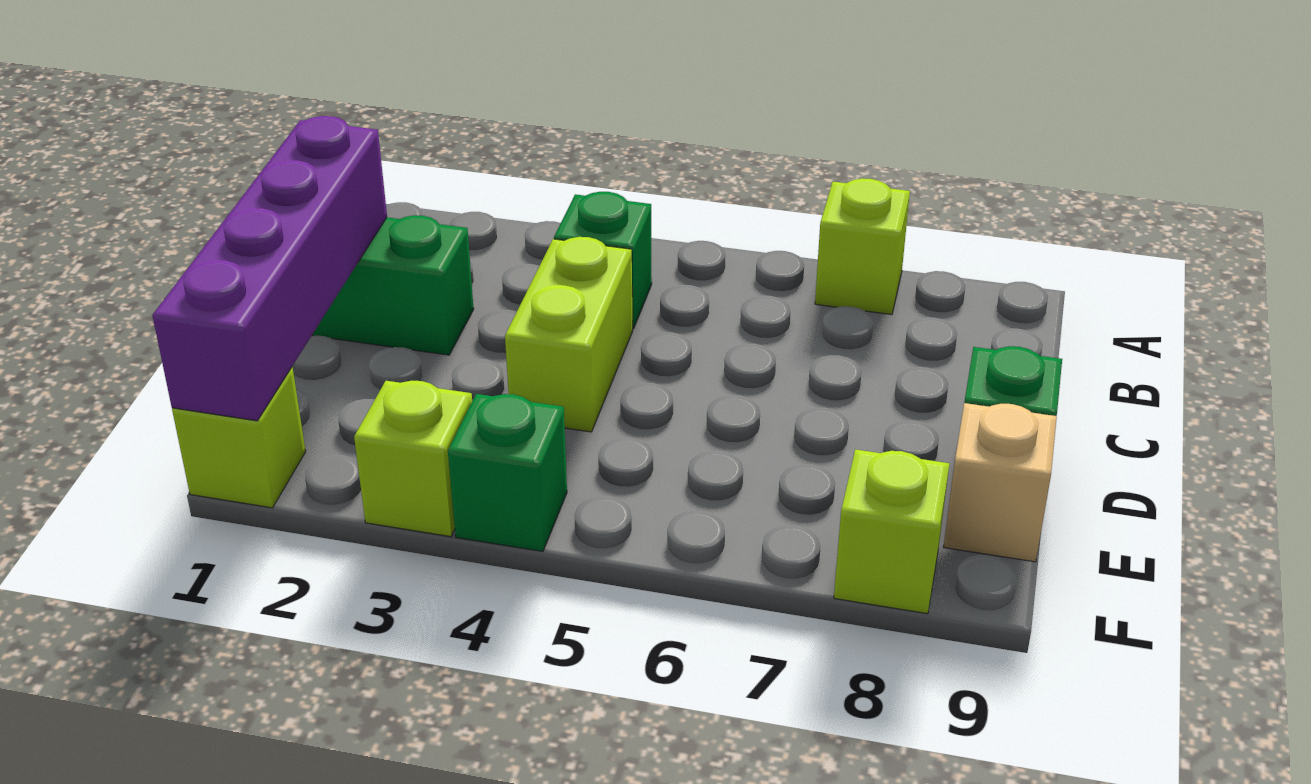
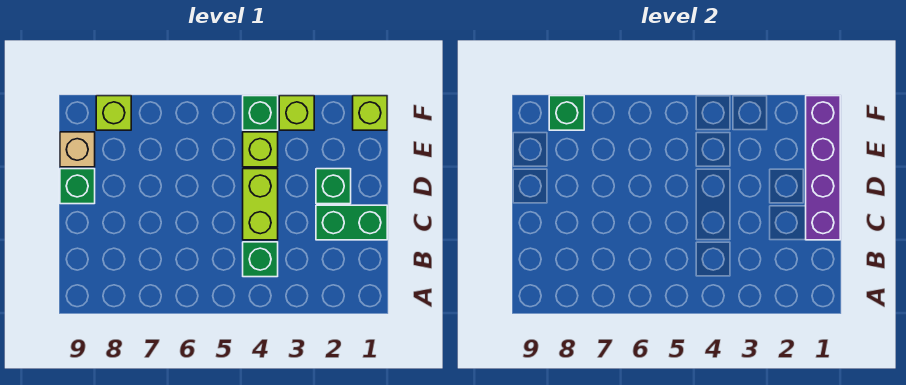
lime 1x1 brick [815,178,910,315] -> lime 1x1 brick moved to [243,132,278,167]
none -> green 1x1 brick [316,169,351,204]
none -> green 1x1 brick [549,96,584,130]

